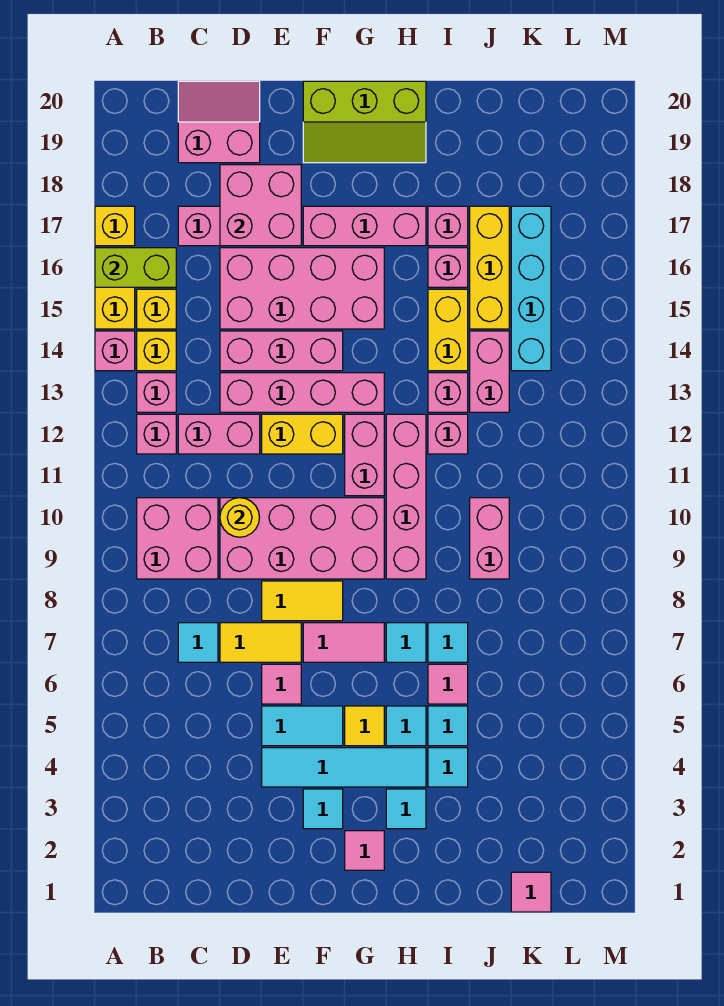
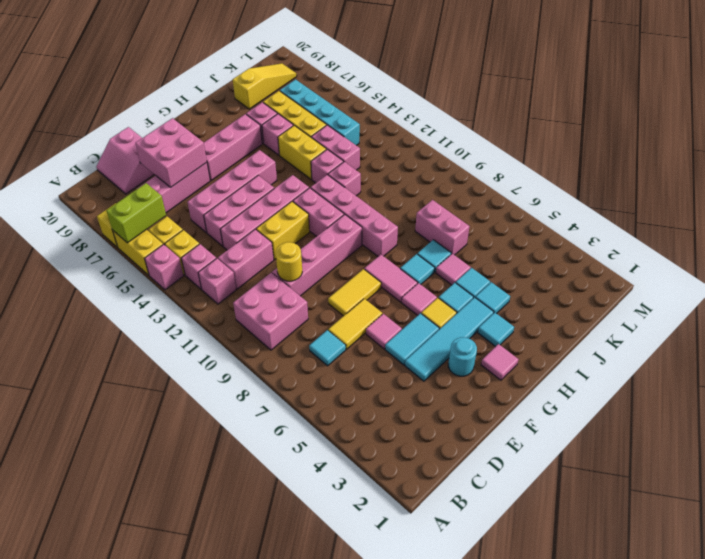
pink 2x2 slope [178,81,260,163] -> pink 2x2 slope turned to [96,127,154,194]
pink 2x4 brick [220,498,384,579] -> pink 1x4 brick [272,215,362,296]
pink 2x4 brick [220,248,384,329] -> pink 1x4 brick [188,150,277,233]
cyan 1x1 tile [303,789,343,829] -> cyan 1x1 round brick [448,337,477,376]
pink 1x2 tile [303,623,384,662] -> pink 1x2 tile turned to [364,255,418,302]
lime 2x3 slope [303,81,426,163] -> none
pink 1x2 brick [470,498,509,579] -> pink 1x2 brick moved to [415,200,470,255]
none -> yellow 1x3 slope [233,63,297,109]
pink 1x1 tile [511,872,551,912] -> pink 1x1 tile moved to [402,283,437,315]

